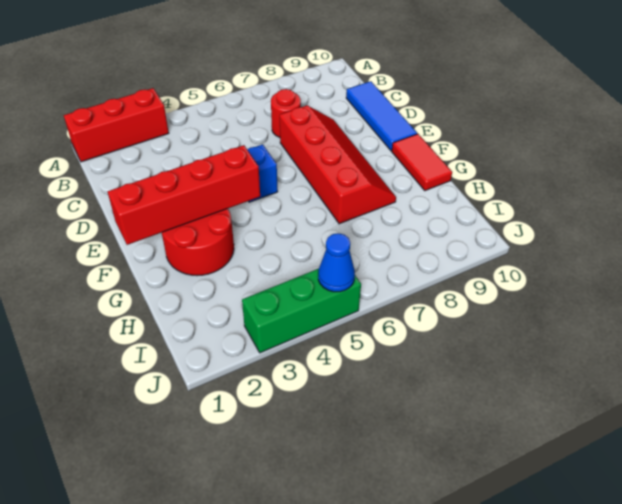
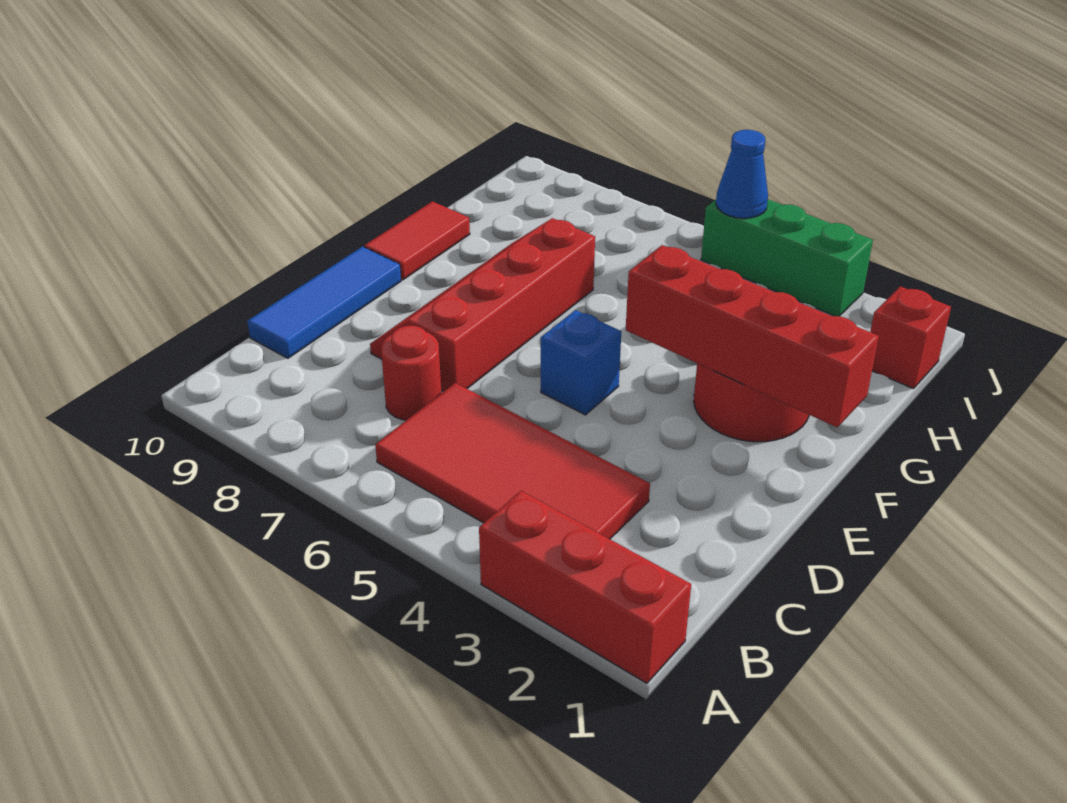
none -> red 2x4 tile [375,383,650,539]
none -> red 1x1 brick [870,286,951,389]

